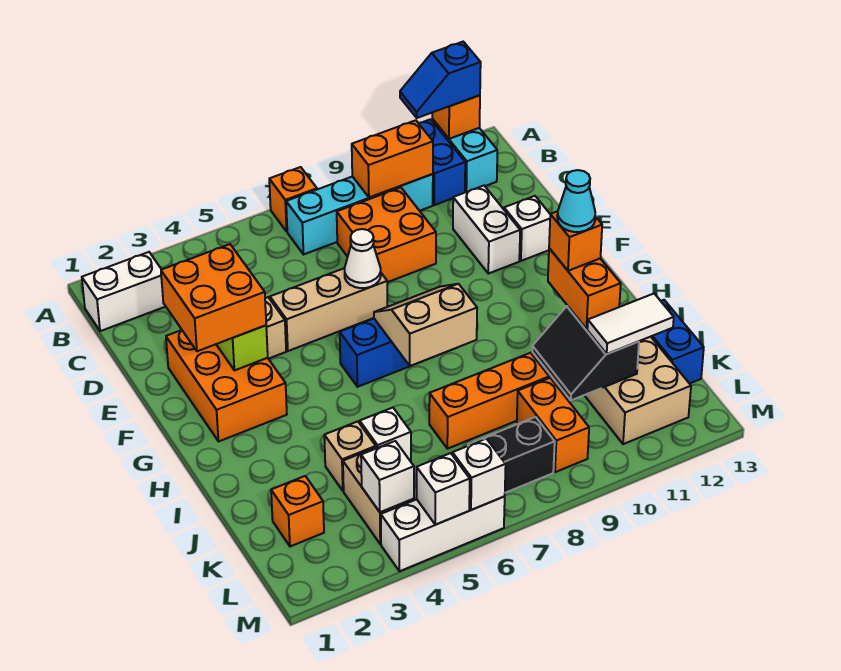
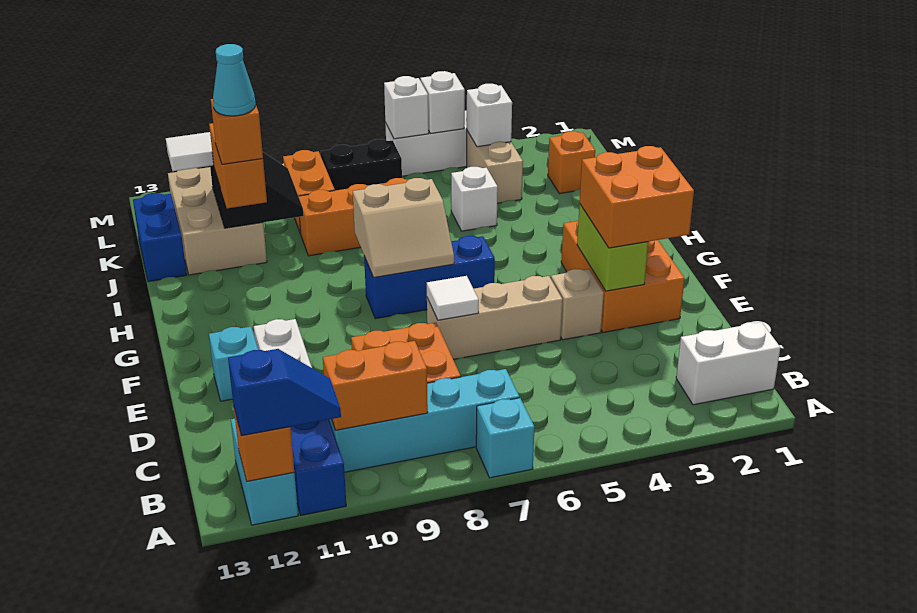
orange 1x1 brick [269,167,317,231] -> cyan 1x1 brick [476,398,534,478]
white 1x1 cone [345,229,381,288] -> white 1x1 tile [427,276,479,320]
white 1x1 brick [504,196,550,261] -> cyan 1x1 brick [209,327,258,401]
tan 1x1 brick [324,421,376,491] -> none

